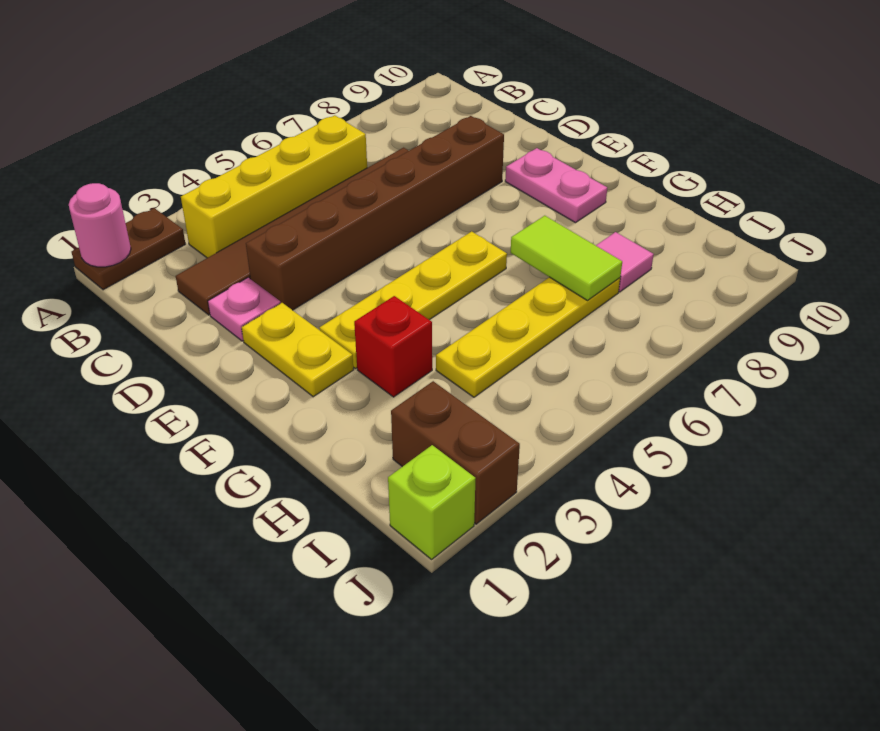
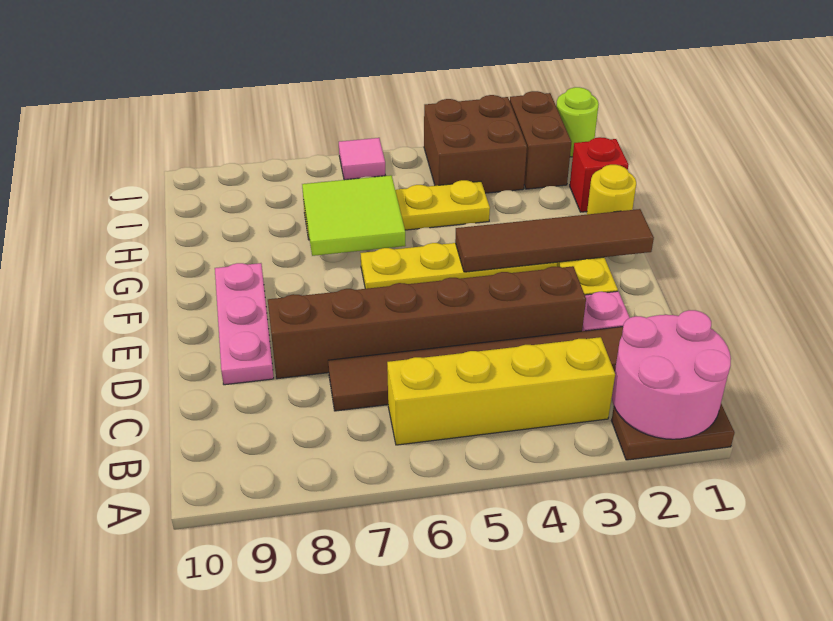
pink 1x1 round brick [69,183,131,267] -> pink 2x2 round brick [612,310,731,439]
pink 1x2 plate [505,148,607,223] -> pink 1x3 plate [215,263,274,385]
none -> brown 1x4 tile [455,209,654,272]
none -> yellow 1x1 round brick [587,165,636,215]
red 1x1 brick [354,296,432,397] -> red 1x1 brick moved to [570,137,628,212]
lime 1x2 tile [511,216,622,301] -> lime 2x2 tile [302,175,406,256]
pink 1x1 tile [596,232,654,292] -> pink 1x1 tile moved to [339,138,385,180]
none -> brown 2x2 brick [424,95,527,193]
lime 1x1 brick [388,445,476,559] -> lime 1x1 round brick [556,87,599,157]

